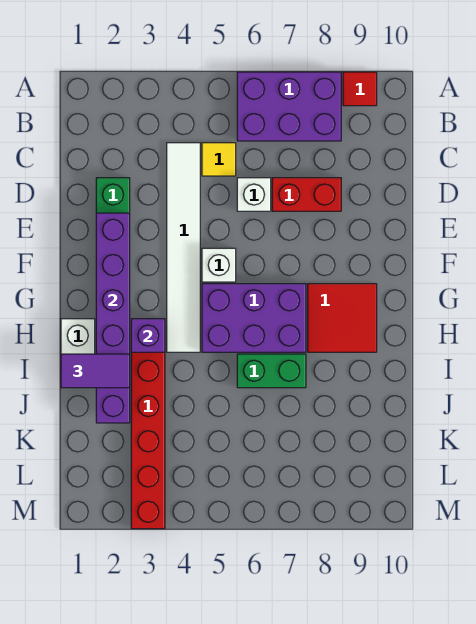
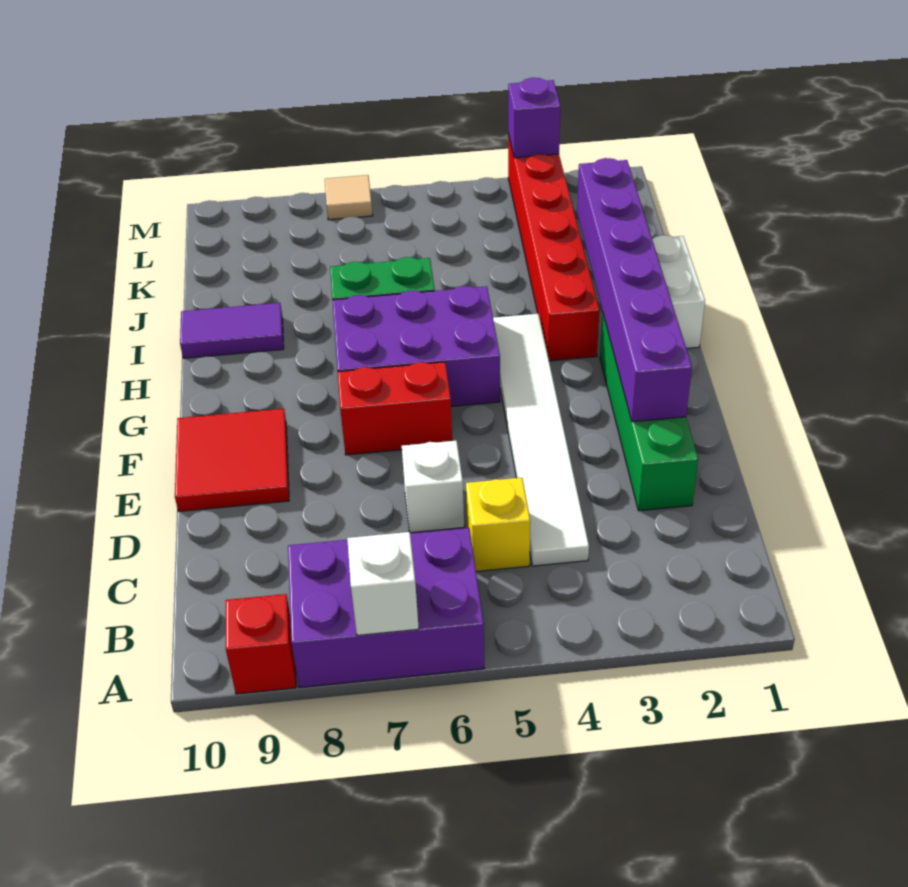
red 1x1 tile [343,72,377,106] -> red 1x1 brick [226,594,296,694]
yellow 1x1 tile [202,143,236,176] -> yellow 1x1 brick [466,478,530,572]
red 1x2 brick [272,178,341,211] -> red 1x2 brick moved to [338,362,452,455]
white 1x1 brick [202,248,236,282] -> white 1x1 brick moved to [347,532,419,635]
red 2x2 tile [308,284,377,352] -> red 2x2 tile moved to [175,409,289,512]
purple 1x1 brick [131,319,165,352] -> purple 1x1 brick moved to [508,78,560,158]
purple 1x2 tile [61,354,130,388] -> purple 1x2 tile moved to [180,303,284,358]
none -> tan 1x1 tile [325,175,373,220]

